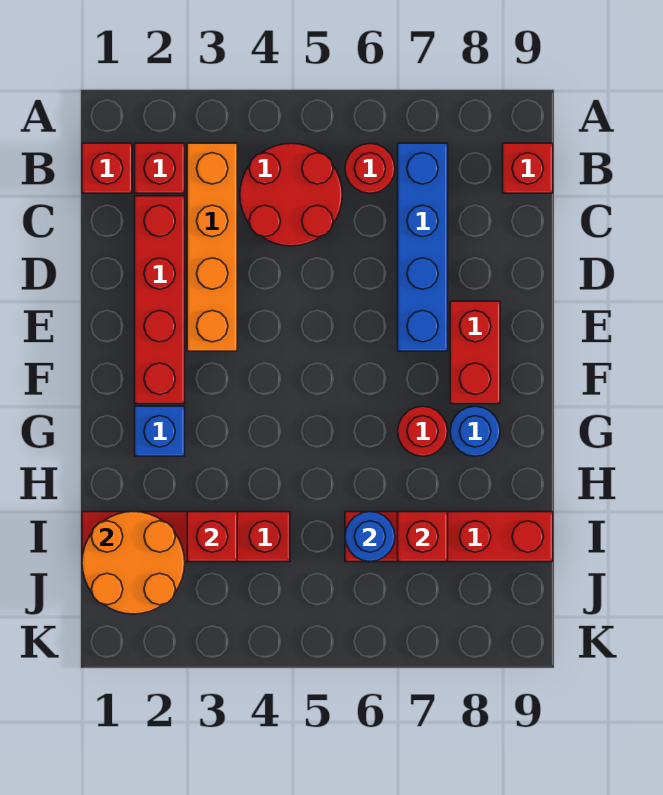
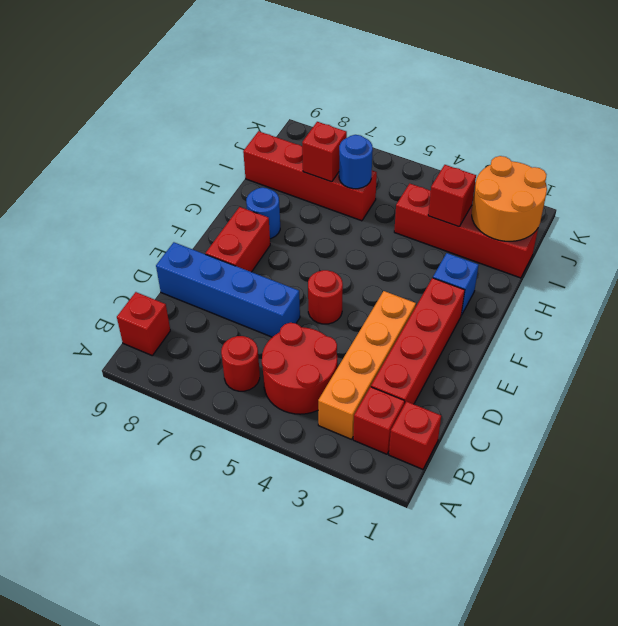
blue 1x4 brick [398,143,448,351] -> blue 1x4 brick turned to [156,242,300,337]
red 1x1 round brick [398,406,448,456] -> red 1x1 round brick moved to [308,270,343,324]

